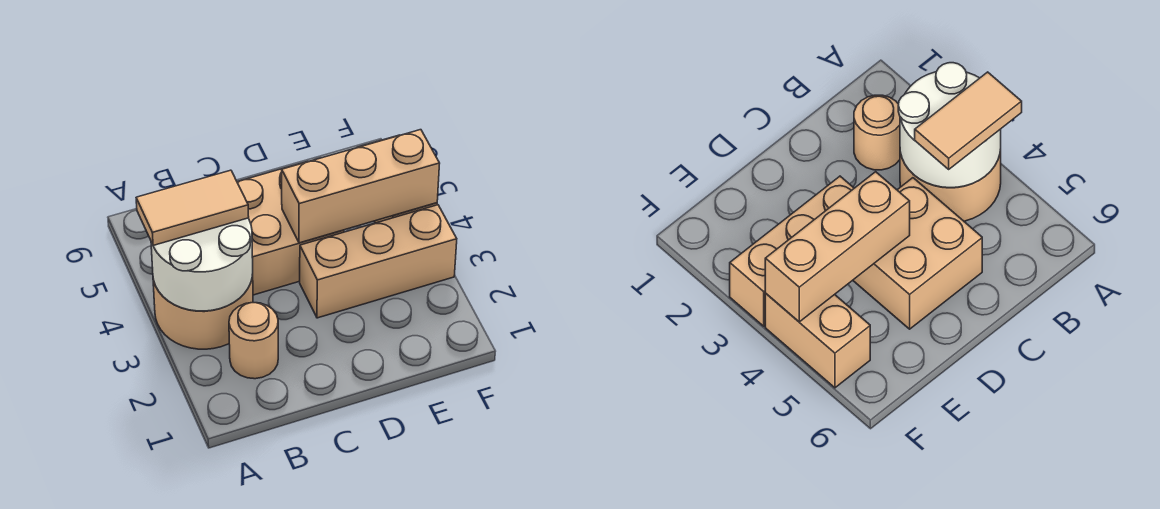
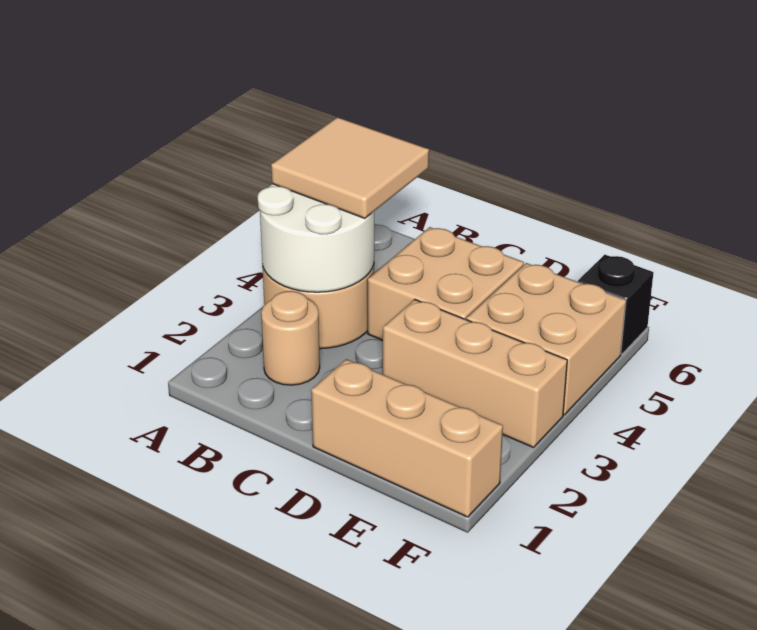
tan 1x2 tile [136,170,249,246] -> tan 2x2 tile [271,117,429,218]
tan 1x3 brick [282,130,440,243] -> tan 1x3 brick moved to [311,359,503,517]
tan 1x2 brick [765,294,870,388] -> tan 2x2 brick [466,263,626,415]
none -> black 1x1 brick [578,255,654,354]

